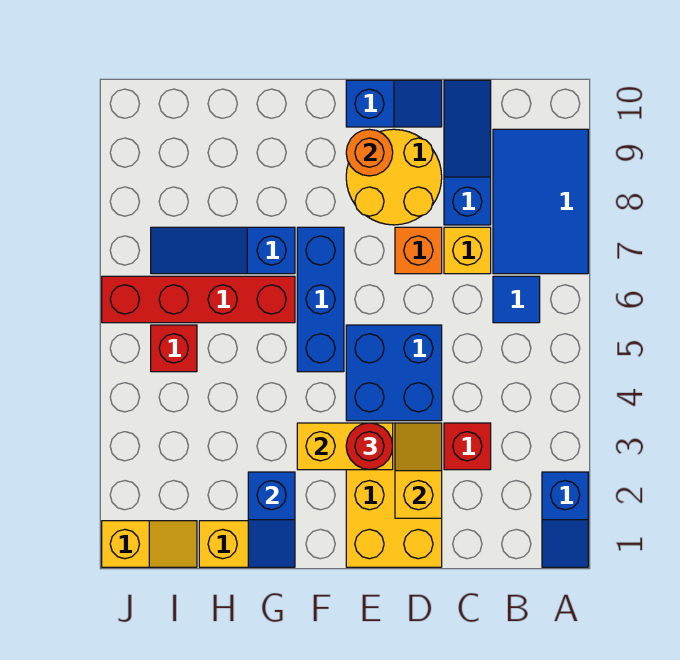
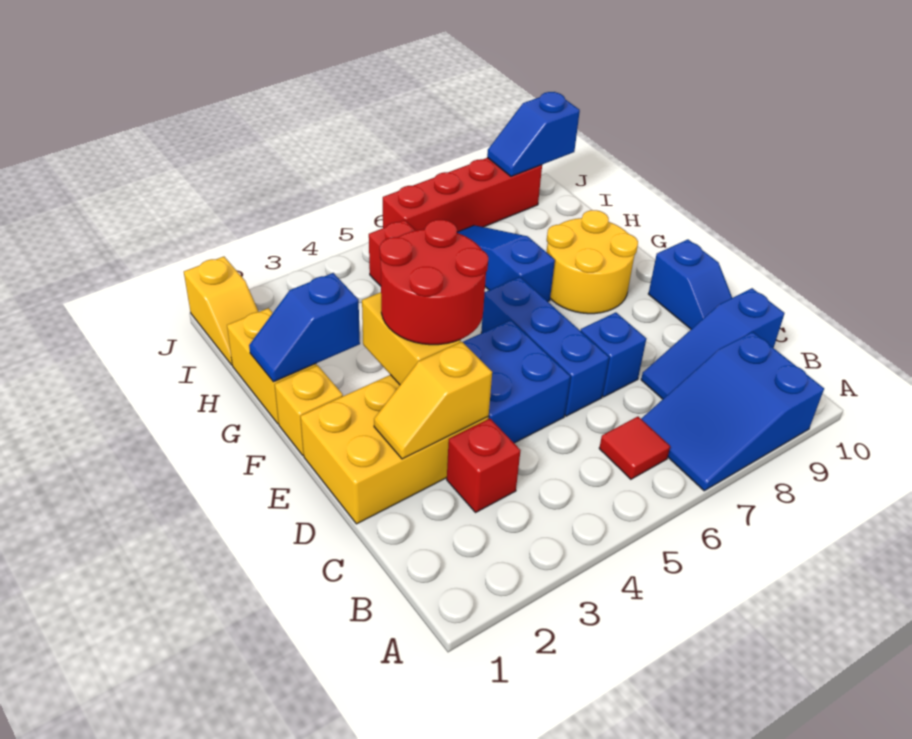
blue 1x2 slope [542,472,588,567] -> blue 1x2 slope moved to [487,92,580,176]
blue 2x3 tile [493,129,588,274] -> blue 2x3 slope [641,332,824,491]
blue 1x1 tile [493,276,540,323] -> red 1x1 tile [599,417,670,479]
yellow 1x1 brick [444,227,491,274] -> yellow 1x1 brick moved to [275,365,343,455]
blue 1x3 slope [444,80,491,225] -> blue 1x3 slope turned to [641,288,785,399]
yellow 1x2 slope [395,423,442,518] -> yellow 1x2 slope turned to [374,342,492,459]
orange 1x1 brick [395,227,442,274] -> blue 1x1 brick [581,312,646,397]
yellow 2x2 round brick [346,129,442,225] -> yellow 2x2 round brick moved to [547,210,638,314]
red 1x1 round brick [346,423,393,470] -> red 2x2 round brick [380,220,488,345]
orange 1x1 round brick [346,129,393,176] -> none
blue 1x3 brick [297,227,344,372] -> blue 1x3 brick turned to [481,277,609,416]
red 1x4 brick [102,276,295,323] -> red 1x4 brick turned to [383,158,542,232]

